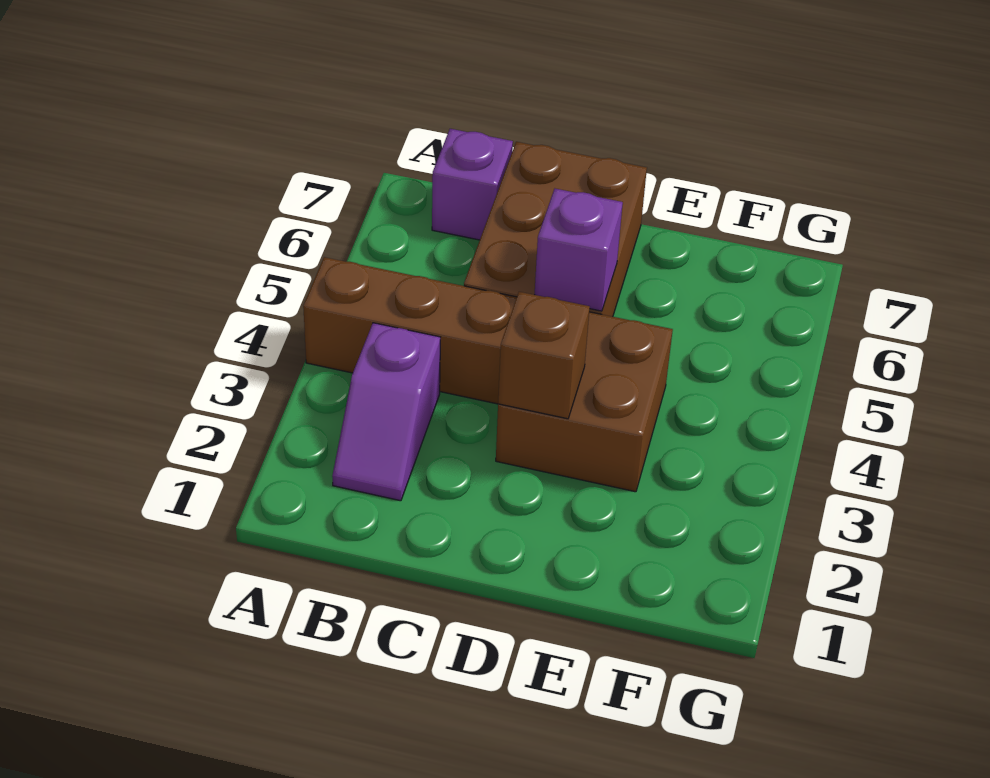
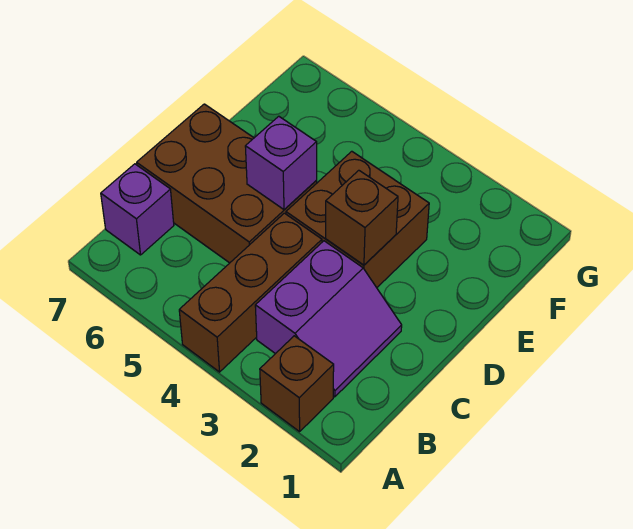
none -> brown 1x1 brick [260,336,334,432]
purple 1x2 slope [332,323,440,501] -> purple 2x2 slope [255,241,402,397]

